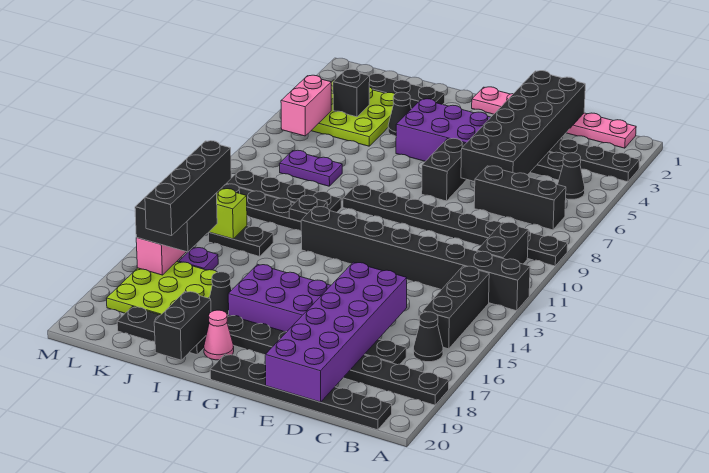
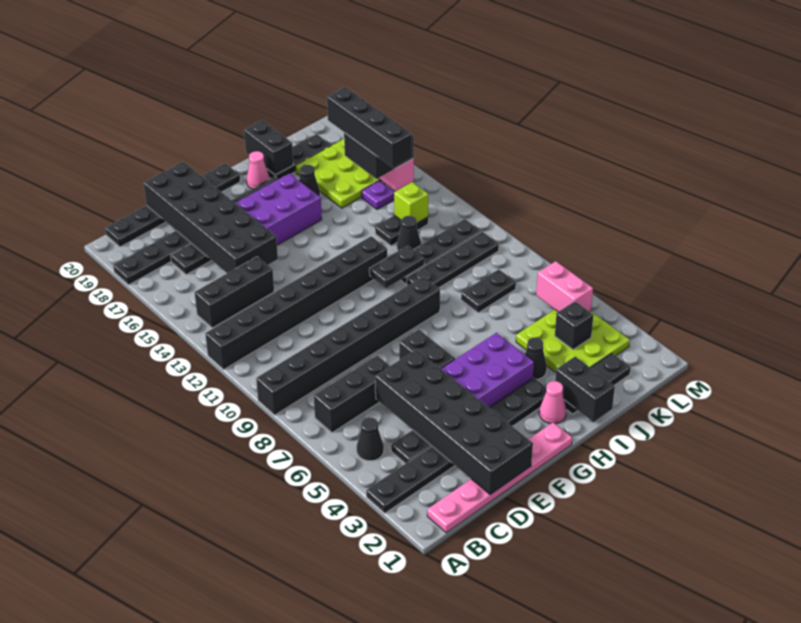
black 1x8 plate [343,185,568,266] -> black 1x8 brick [256,276,440,415]
black 1x2 brick [477,222,528,264] -> black 1x2 brick moved to [555,356,615,422]
black 1x3 brick [423,266,489,349] -> black 1x3 brick turned to [195,257,274,328]
black 1x1 cone [414,312,443,362] -> black 1x1 cone moved to [397,216,421,251]
purple 2x6 brick [265,262,407,402] -> black 2x6 brick [143,162,278,273]
none -> pink 1x1 cone [539,381,566,424]
black 1x1 plate [289,195,327,222] -> black 1x2 plate [369,246,424,288]
purple 1x2 plate [279,150,342,186] -> black 1x2 plate [461,269,516,313]

